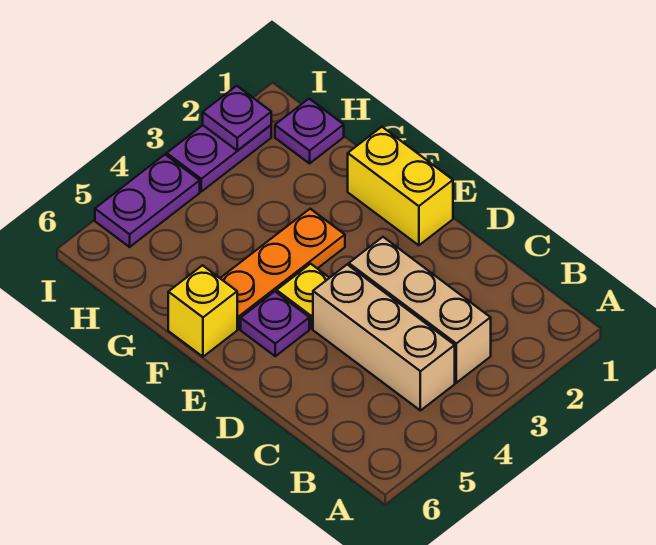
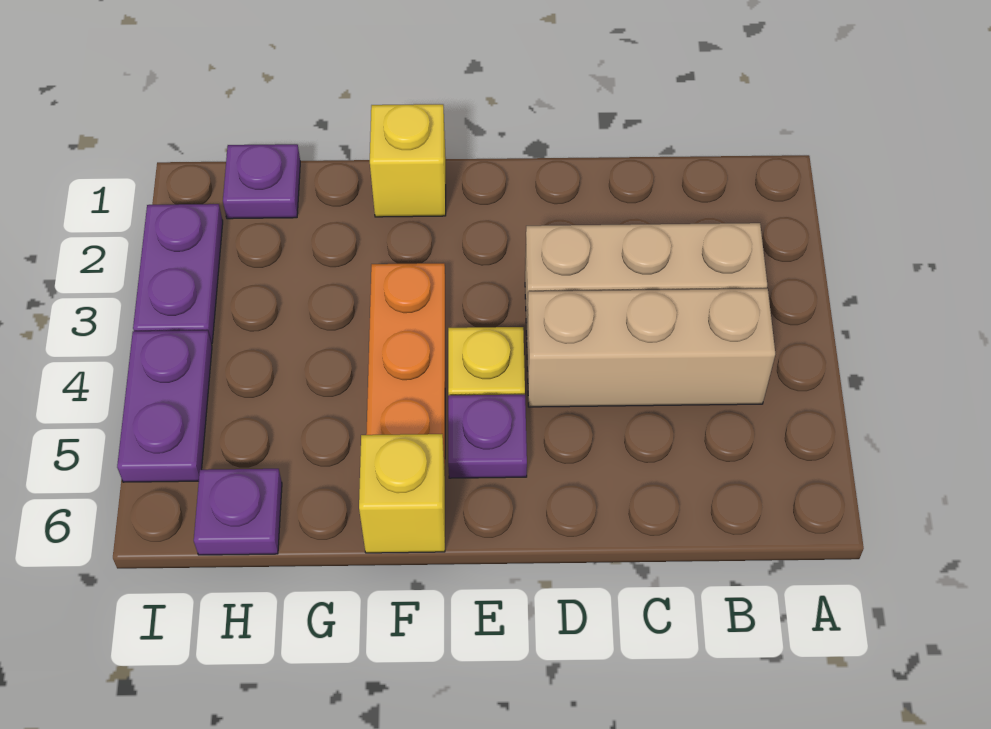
yellow 1x2 brick [348,127,453,245] -> yellow 1x1 brick [370,104,446,217]
purple 1x1 plate [203,86,271,150] -> purple 1x1 plate moved to [194,469,282,555]

